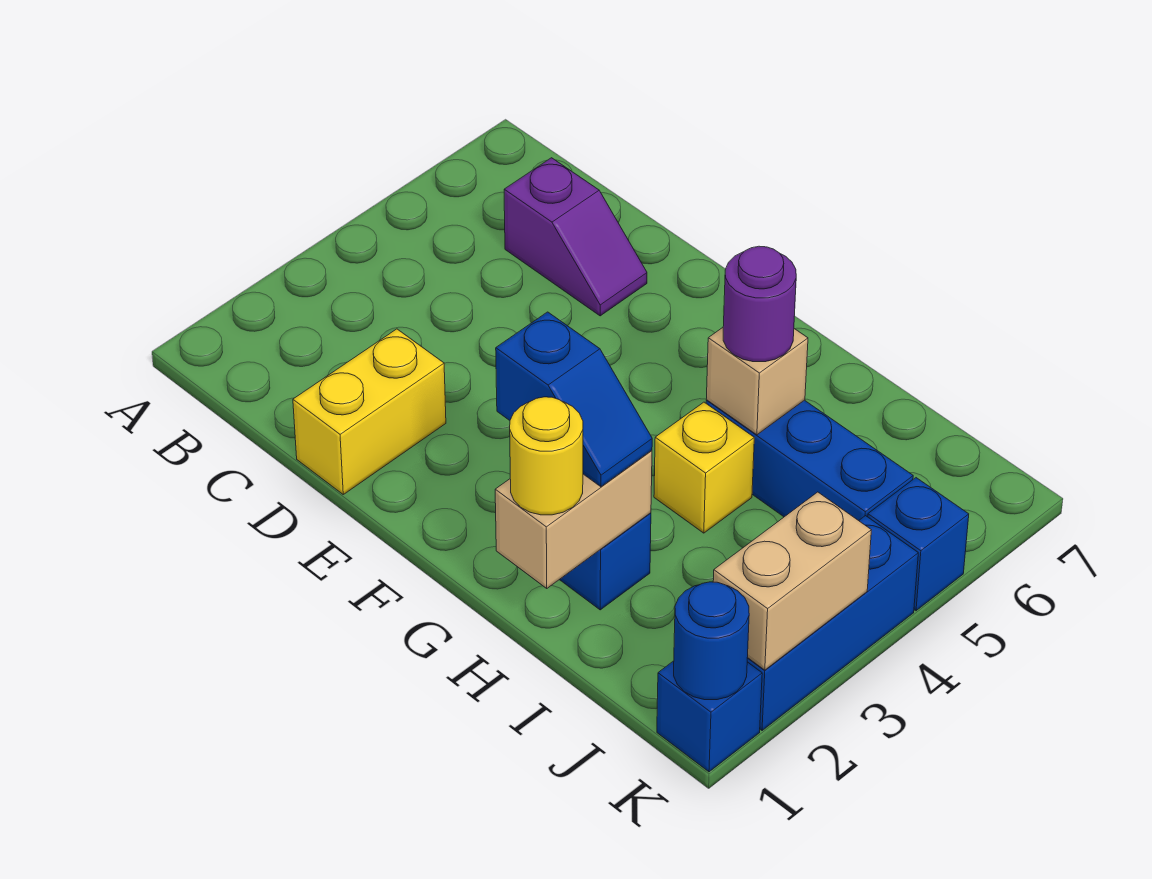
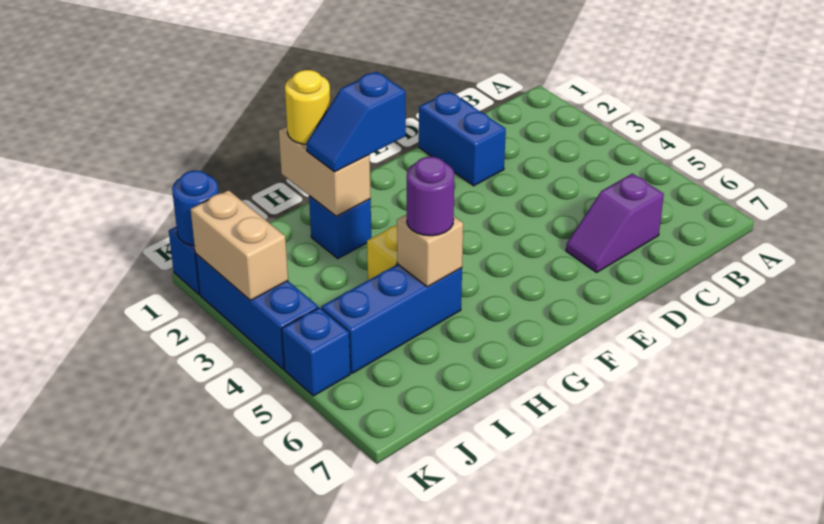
yellow 1x2 brick [293,329,446,494] -> blue 1x2 brick [419,91,506,186]

